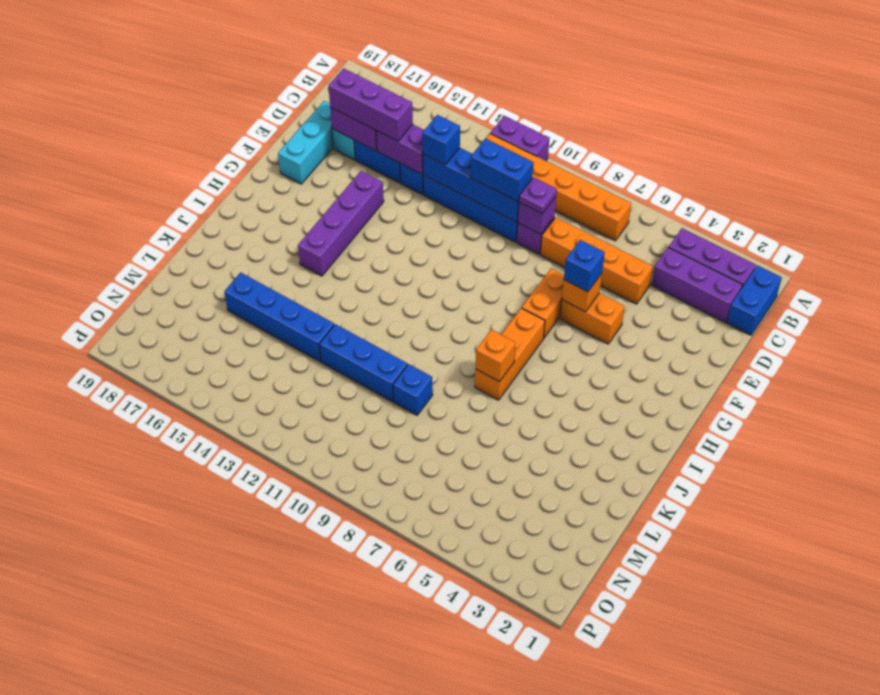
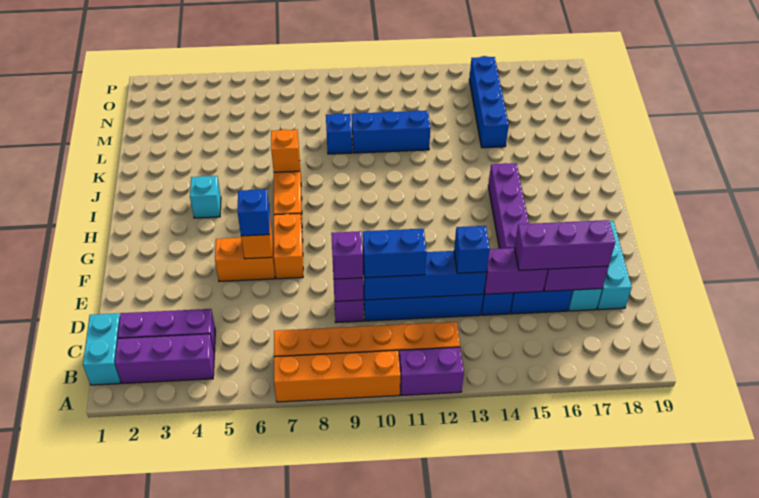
blue 1x2 brick [727,265,782,335] -> cyan 1x2 brick [83,313,121,385]
orange 1x4 brick [540,217,653,304] -> orange 1x4 brick moved to [274,350,400,402]
purple 1x1 plate [519,177,557,214] -> purple 1x1 brick [331,231,363,279]
none -> cyan 1x1 brick [190,176,221,218]
blue 1x4 brick [224,272,334,361] -> blue 1x4 brick turned to [469,56,509,148]

